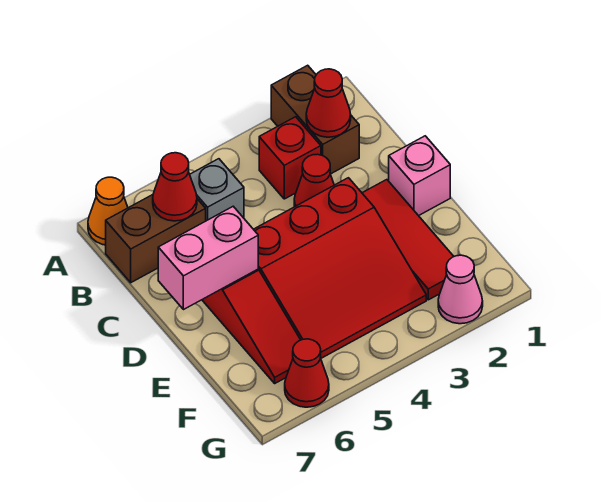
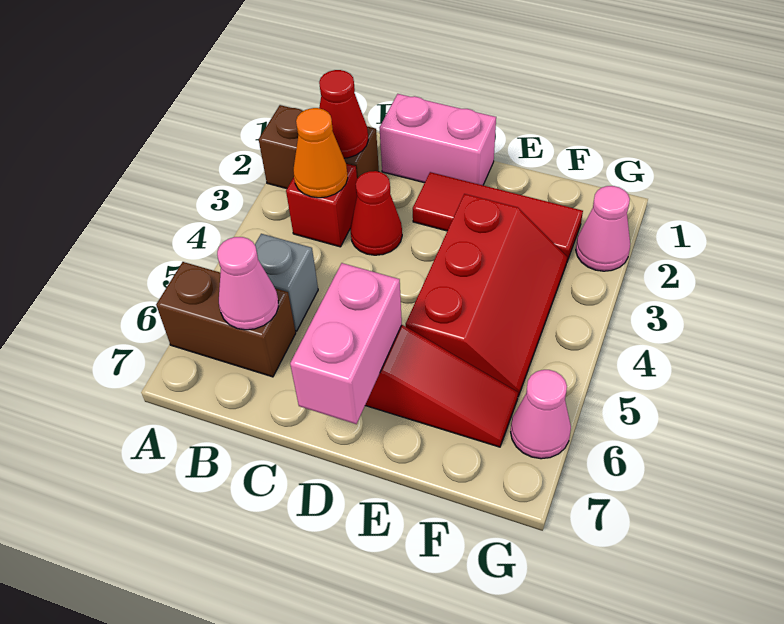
orange 1x1 cone [88,177,128,245] -> orange 1x1 cone moved to [293,108,348,198]
brown 1x2 brick [106,195,206,283] -> brown 1x2 brick turned to [156,262,296,377]
red 1x1 cone [153,153,197,221] -> pink 1x1 cone [217,237,278,330]
pink 1x1 brick [389,136,450,216] -> pink 1x2 brick [380,94,496,185]
red 3x3 slope [254,178,426,358] -> red 2x3 slope [406,194,567,396]
red 1x1 cone [285,339,329,407] -> pink 1x1 cone [511,370,571,459]

